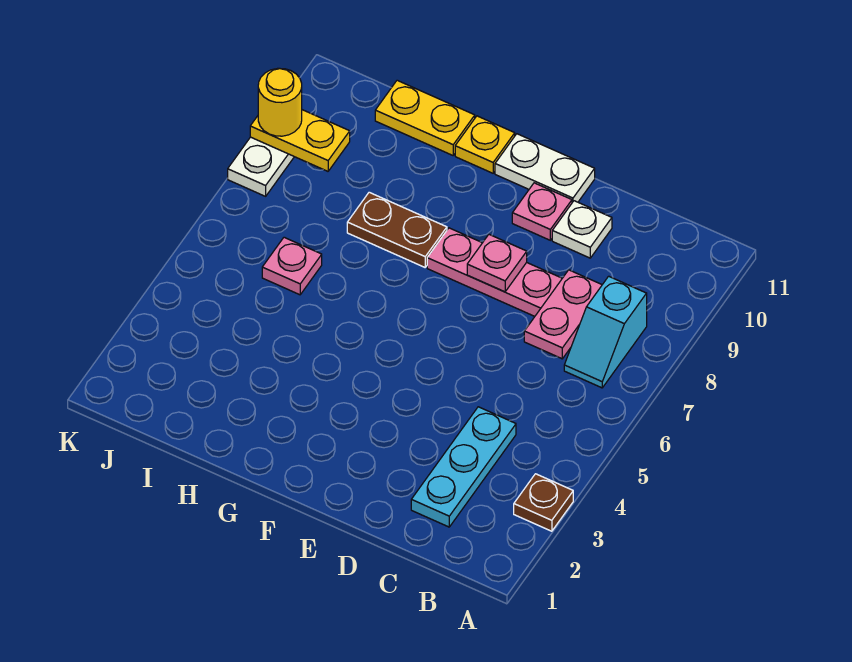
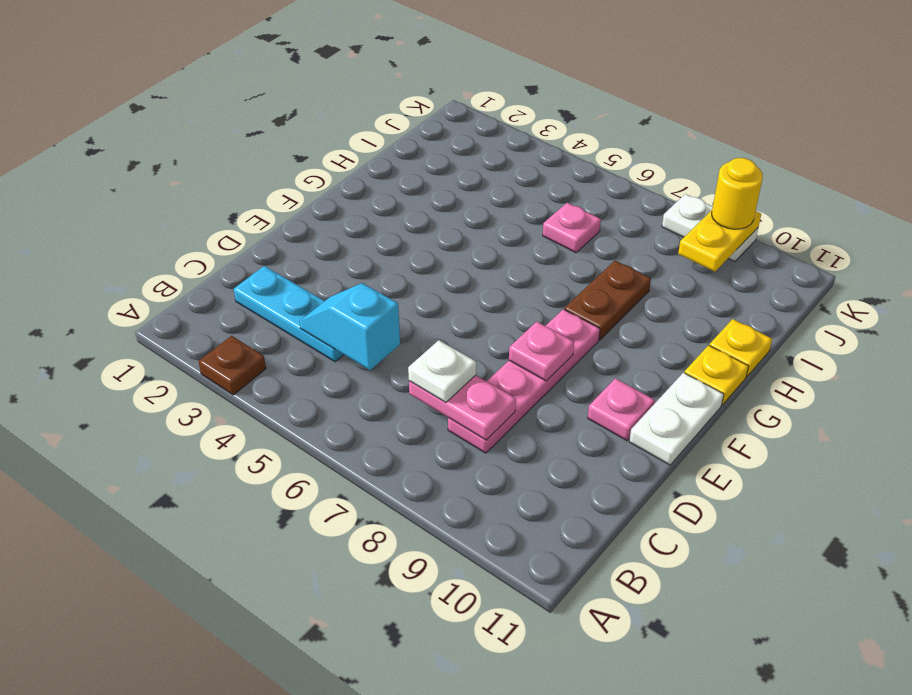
cyan 1x2 slope [564,276,647,388] -> cyan 1x2 slope moved to [300,283,400,370]
white 1x1 plate [552,201,612,258] -> white 1x1 plate moved to [408,340,476,402]
yellow 1x2 plate [375,80,475,155] -> yellow 1x1 plate [709,319,772,377]

